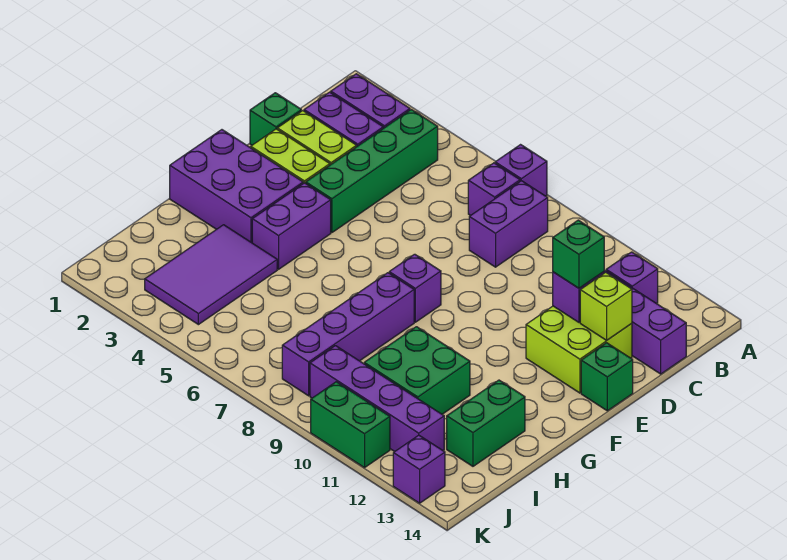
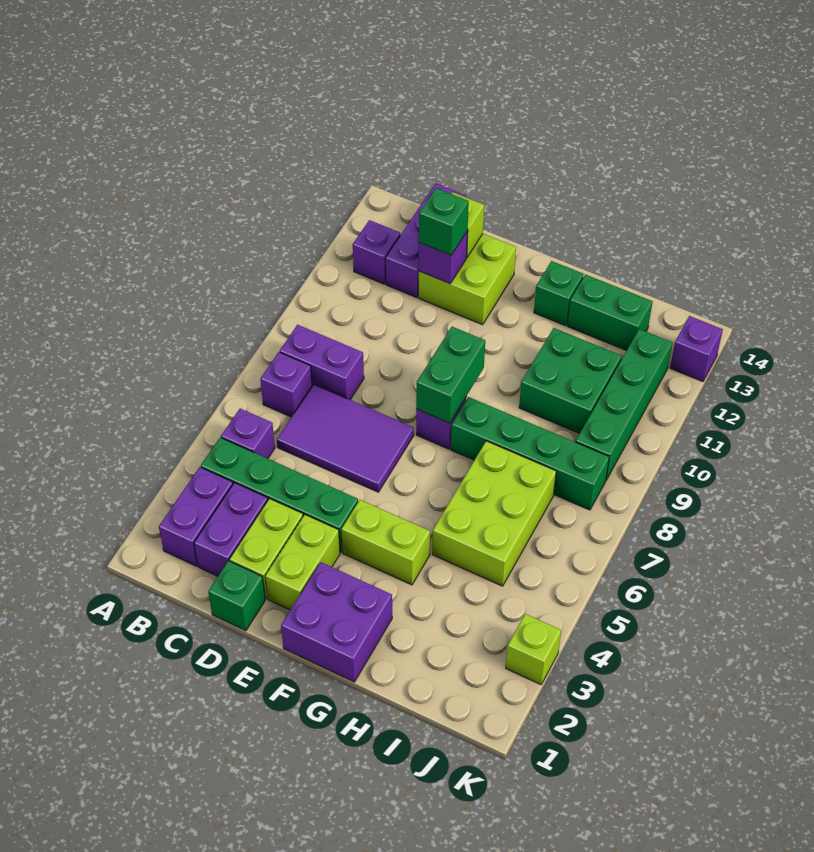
purple 1x1 brick [495,145,547,196] -> purple 1x1 brick moved to [221,409,275,459]
green 1x1 brick [581,343,633,411] -> green 1x1 brick moved to [534,261,584,326]
purple 2x3 brick [170,130,303,243] -> purple 2x2 brick [281,562,392,682]
purple 1x2 brick [252,183,331,269] -> lime 1x2 brick [341,500,430,585]
purple 1x4 brick [282,273,414,396] -> green 1x4 brick [451,397,609,510]
purple 2x3 tile [145,225,277,325] -> purple 2x3 tile moved to [277,384,414,492]
none -> lime 2x3 brick [432,441,556,586]
purple 1x4 brick [310,346,444,452] -> green 1x4 brick [576,329,672,480]
none -> lime 1x1 brick [506,614,561,684]
green 1x2 brick [311,382,390,468] -> green 1x2 brick moved to [416,327,485,423]

